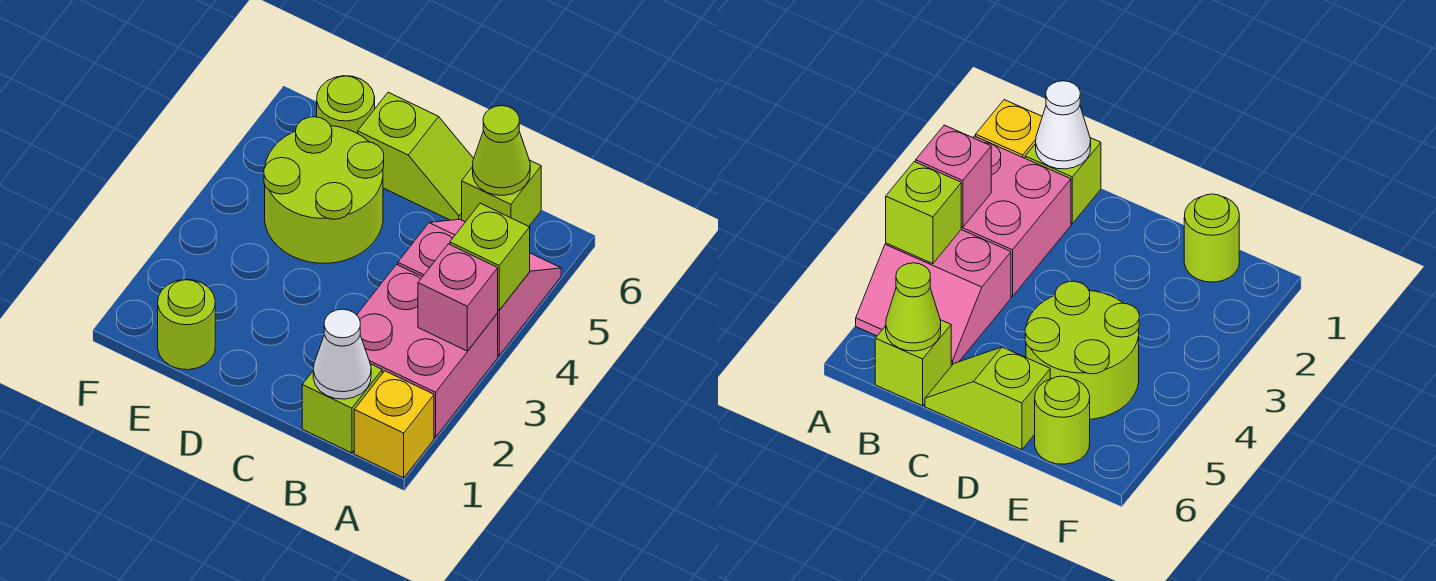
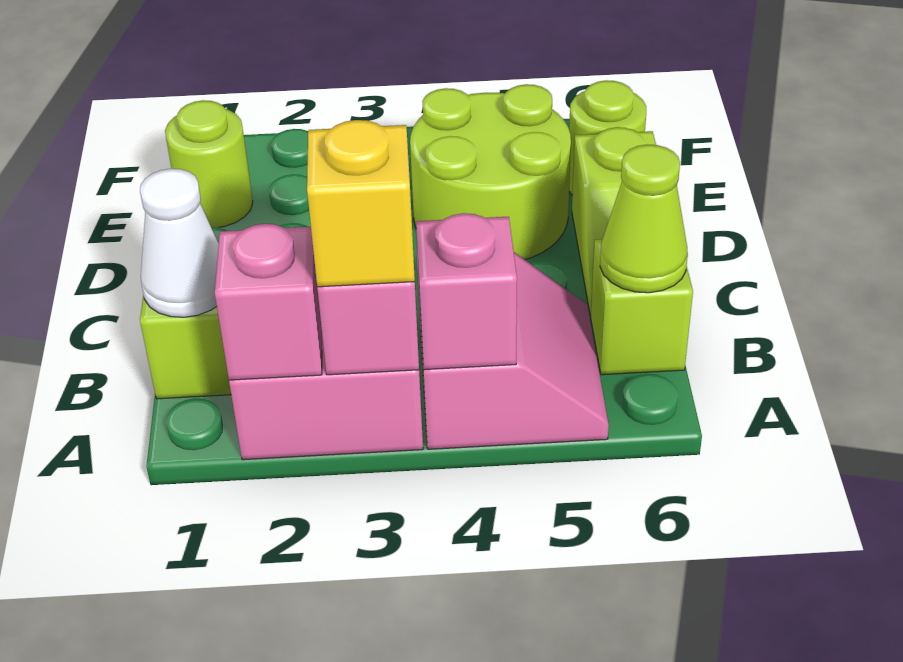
yellow 1x1 brick [354,371,434,478] -> yellow 1x1 brick moved to [307,120,415,287]
none -> pink 1x1 brick [215,224,322,380]
lime 1x1 brick [450,203,530,310] -> pink 1x1 brick [416,213,517,370]

